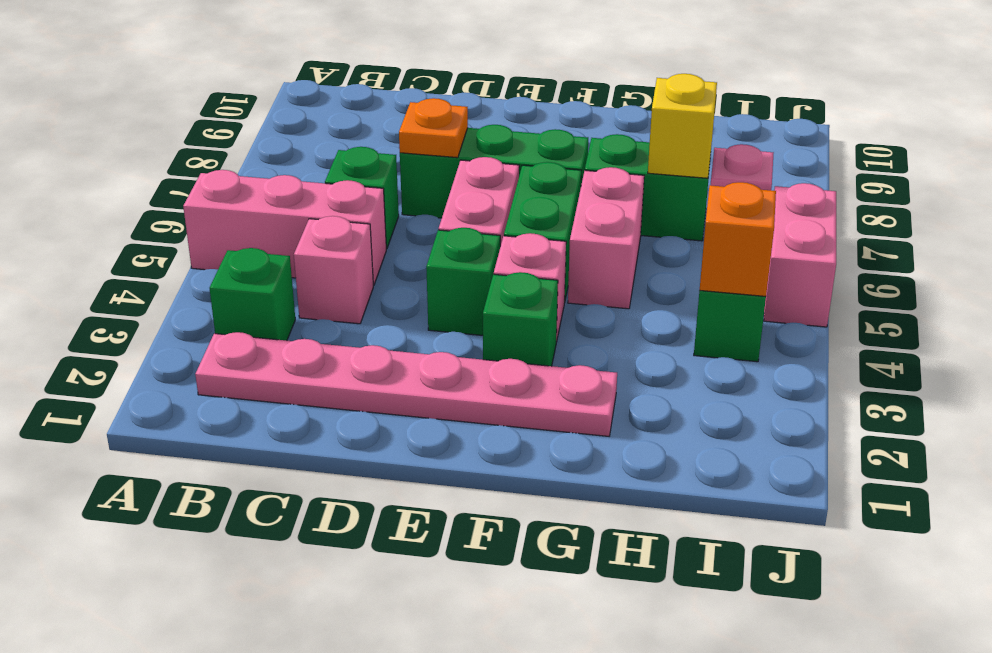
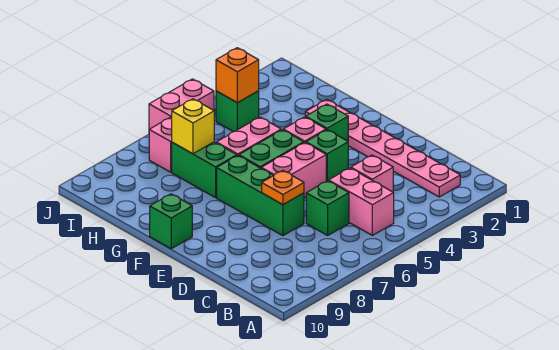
pink 1x3 brick [183,170,386,285] -> pink 1x2 brick [329,168,394,235]
green 1x1 brick [210,248,295,341] -> green 1x1 brick moved to [150,194,192,249]

